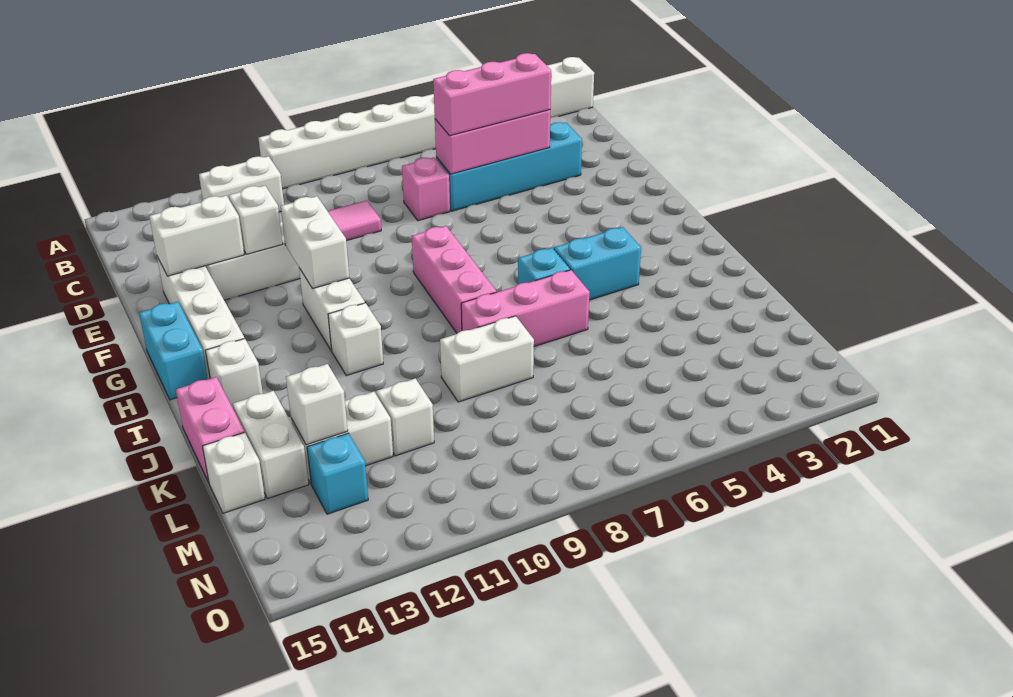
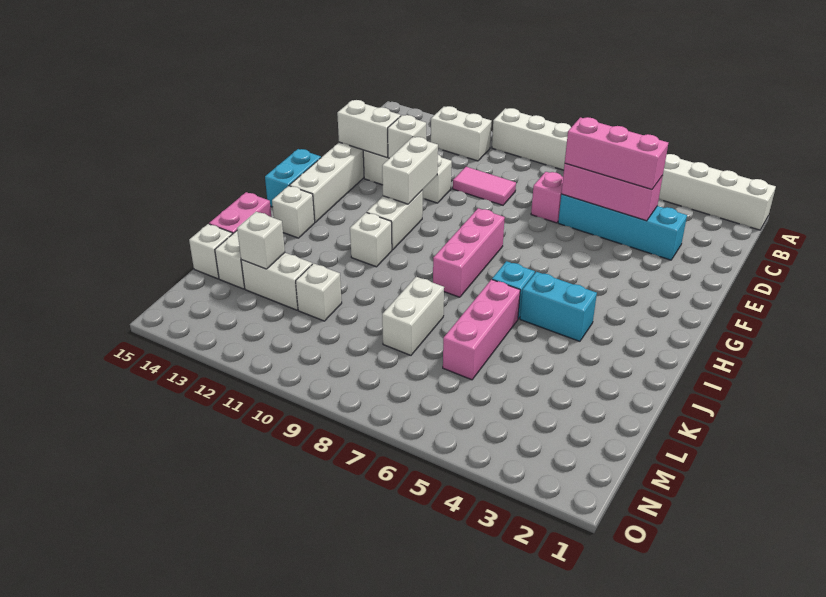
pink 1x3 brick [461,270,590,347] -> pink 1x3 brick turned to [443,280,520,380]
white 1x2 brick [440,316,534,402] -> white 1x2 brick turned to [382,277,444,355]
cyan 1x1 brick [307,433,368,514] -> none

